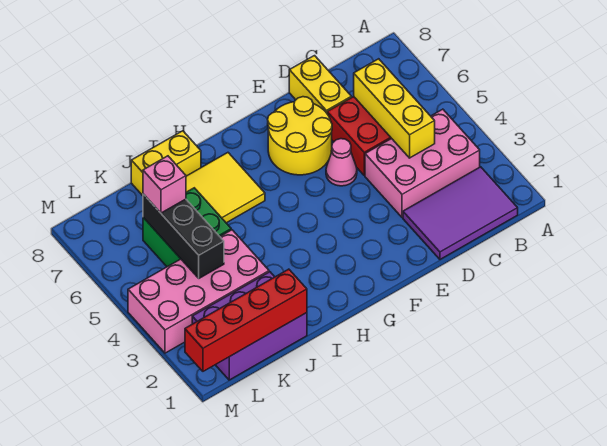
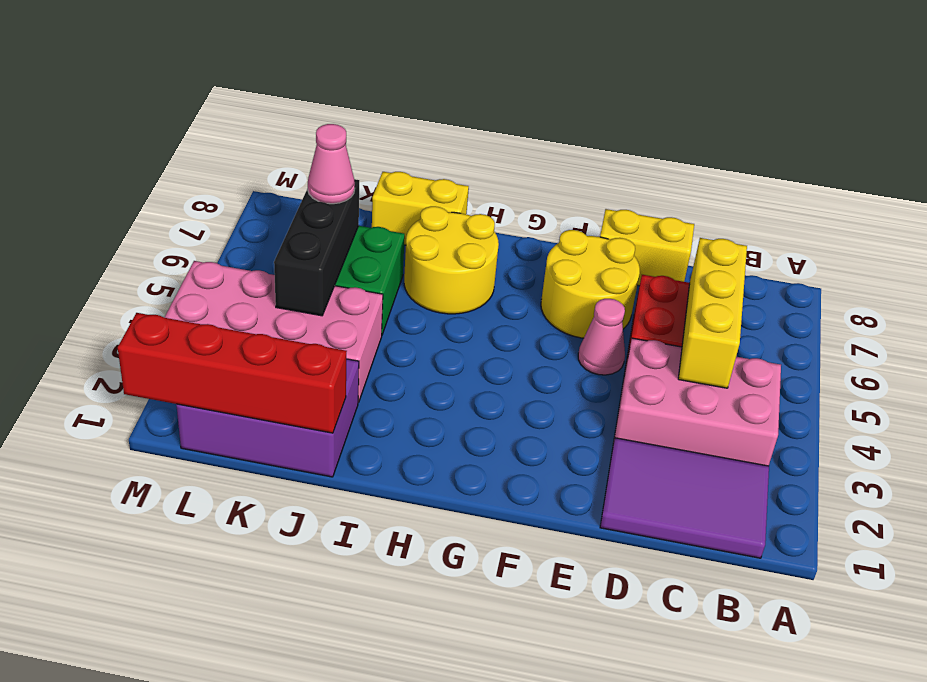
yellow 1x2 brick [289,56,351,113] -> yellow 1x2 brick turned to [600,209,694,286]
yellow 2x2 tile [186,153,265,223] -> yellow 2x2 round brick [404,206,499,314]
pink 1x1 brick [143,156,186,213] -> pink 1x1 cone [308,124,355,204]

